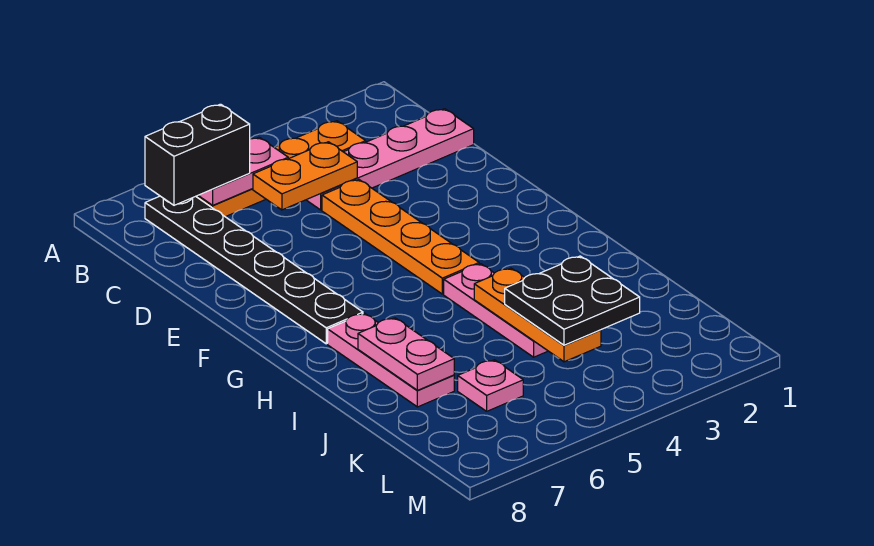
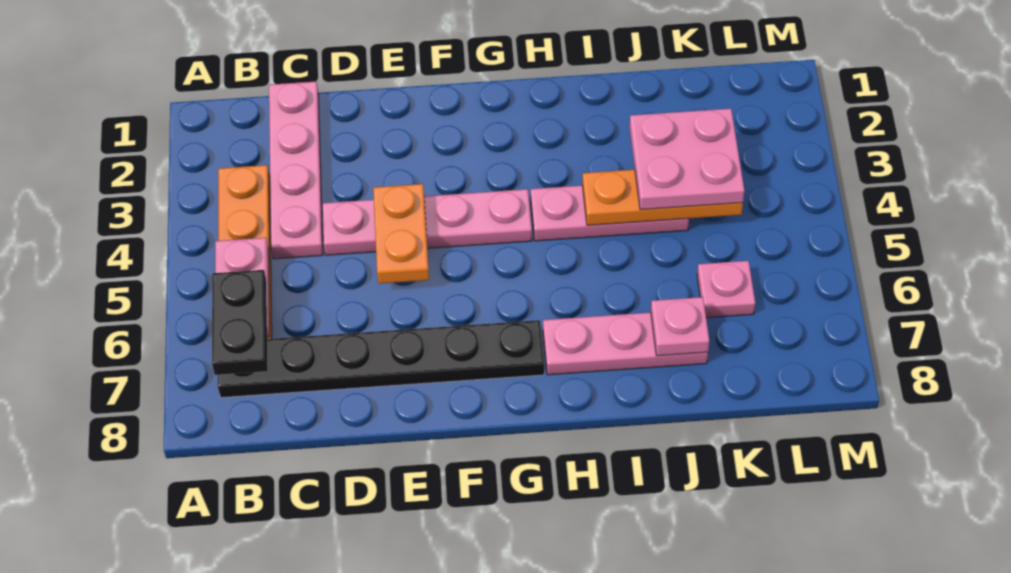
black 1x2 brick [145,104,250,205] -> black 1x2 plate [212,270,268,375]
orange 1x2 plate [253,142,357,210] -> orange 1x2 plate moved to [373,184,429,284]
orange 1x4 plate [322,179,479,294] -> pink 1x4 plate [323,189,532,255]
pink 1x2 plate [358,318,454,390] -> pink 1x1 plate [651,297,709,356]
black 2x2 plate [505,256,640,345] -> pink 2x2 plate [630,109,744,210]

